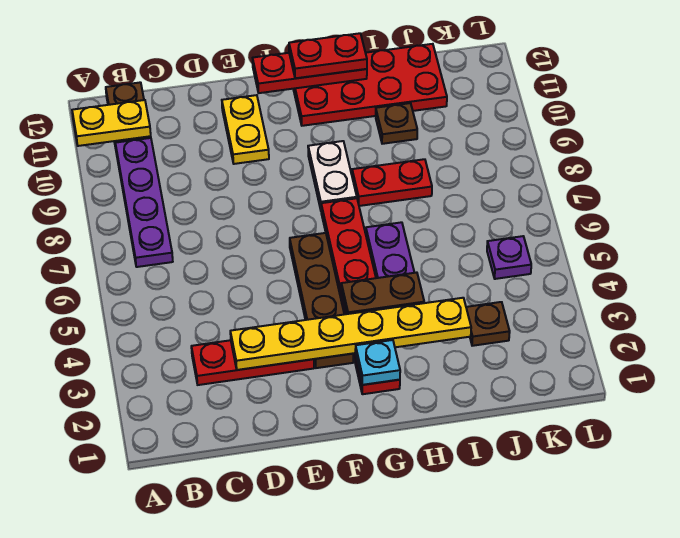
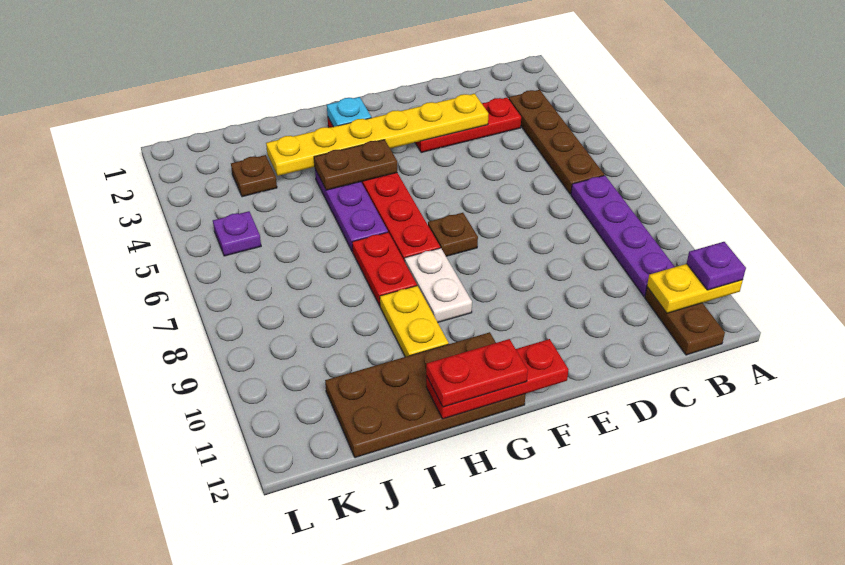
none -> purple 1x1 plate [687,242,746,290]
yellow 1x2 plate [222,95,269,164] -> yellow 1x2 plate moved to [380,286,449,357]
brown 1x4 plate [290,233,353,368] -> brown 1x4 plate moved to [509,90,604,194]
red 2x4 plate [293,44,447,126] -> brown 2x4 plate [325,332,526,458]
red 1x2 plate [352,159,432,206] -> red 1x2 plate turned to [352,232,417,306]
brown 1x1 plate [376,103,417,144] -> brown 1x1 plate moved to [428,213,478,256]

